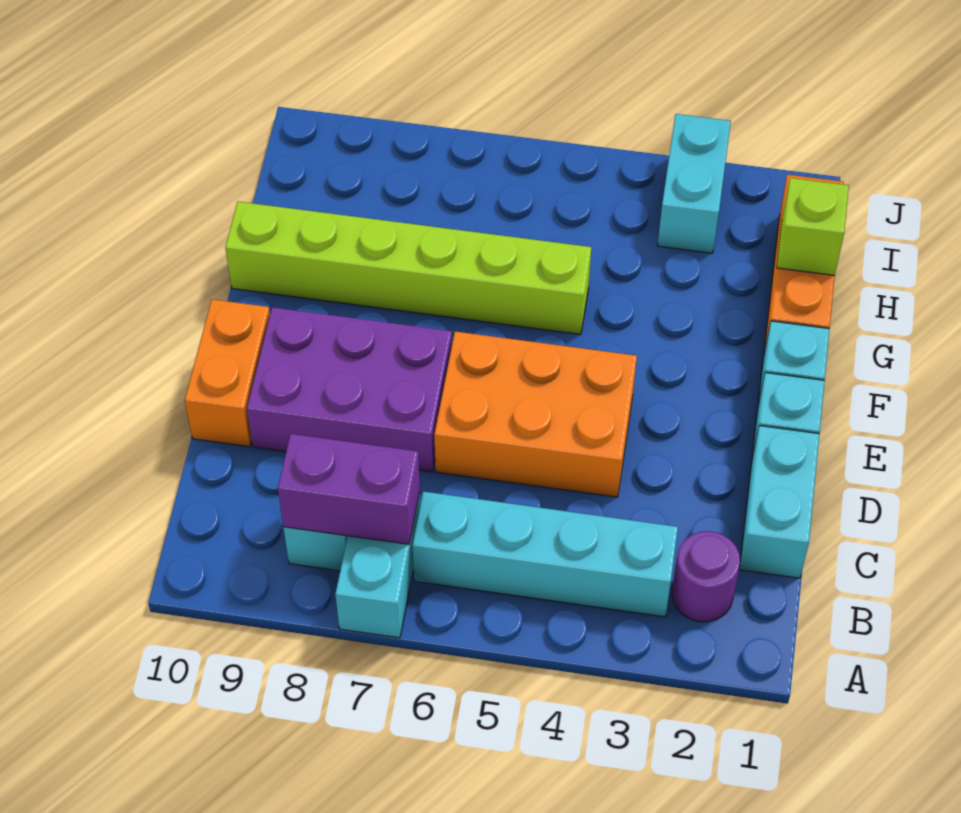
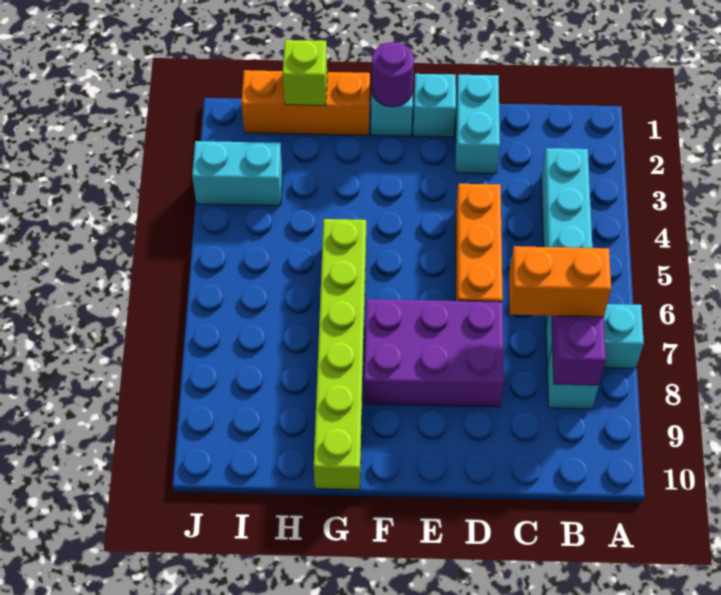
purple 1x1 round brick [672,531,740,622] -> purple 1x1 round brick moved to [372,42,414,107]
cyan 1x2 brick [739,426,819,578] -> cyan 1x2 brick turned to [455,75,500,174]
orange 2x3 brick [434,332,637,497] -> orange 1x3 brick [456,184,503,302]
purple 2x3 brick [247,307,452,472] -> purple 2x3 brick turned to [364,299,504,407]
orange 1x2 brick [185,299,270,447] -> orange 1x2 brick moved to [509,246,611,317]

